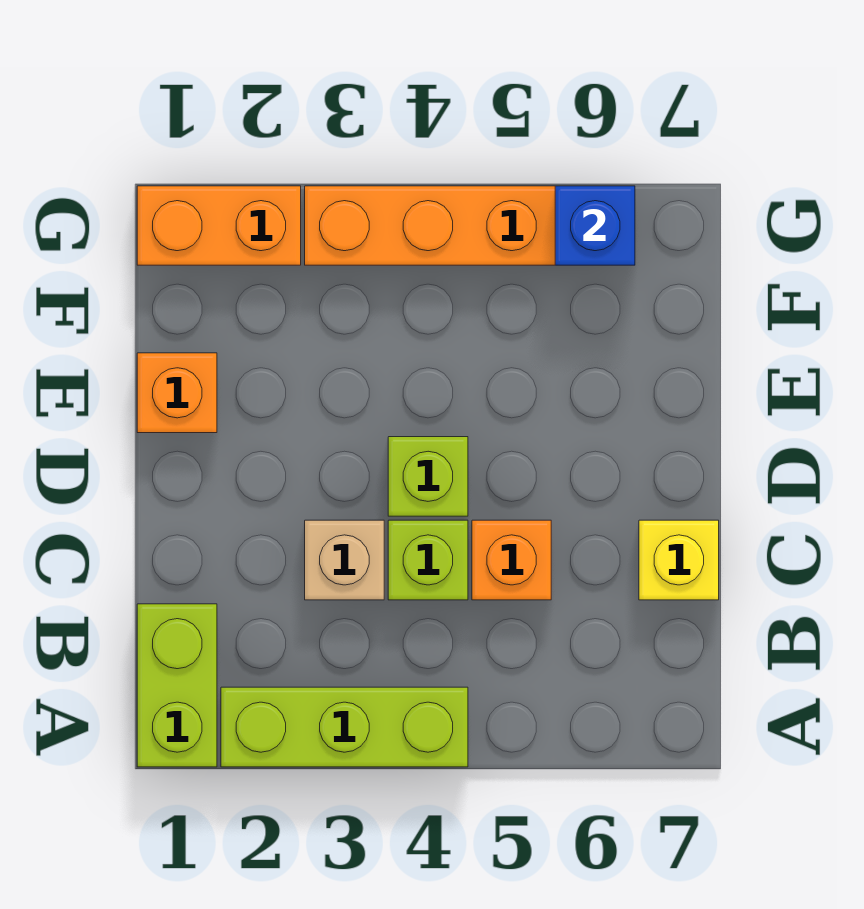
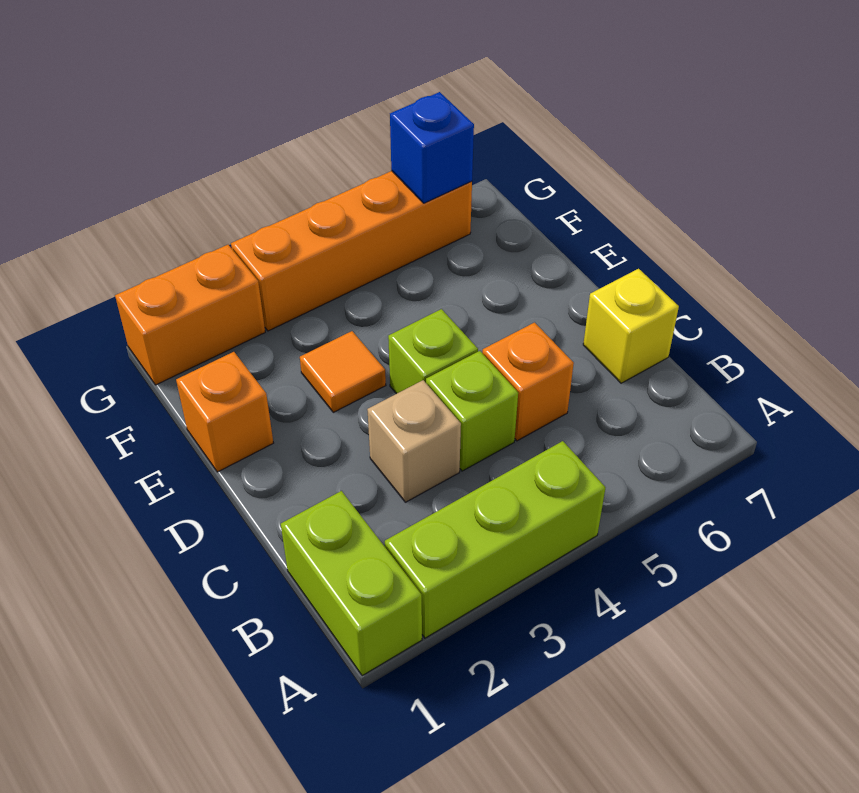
none -> orange 1x1 tile [300,331,386,412]

